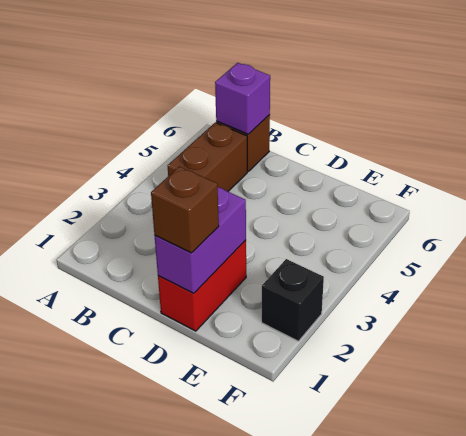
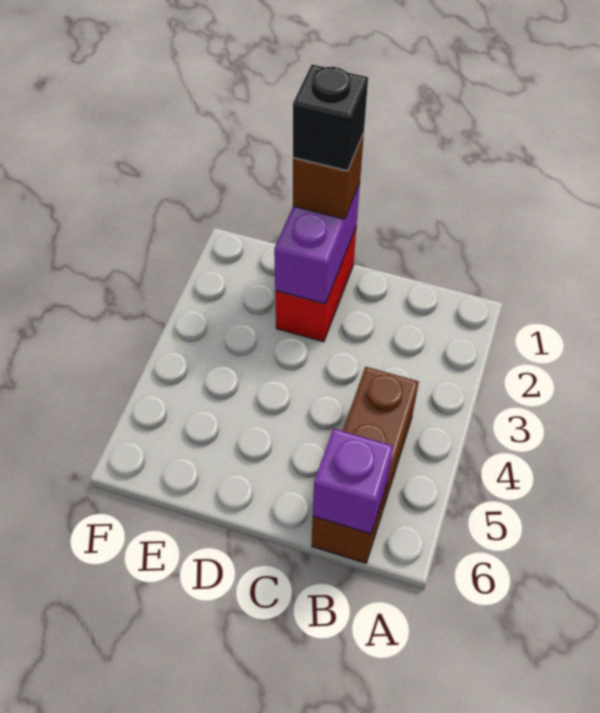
black 1x1 brick [262,259,324,341] -> black 1x1 brick moved to [293,64,368,171]

